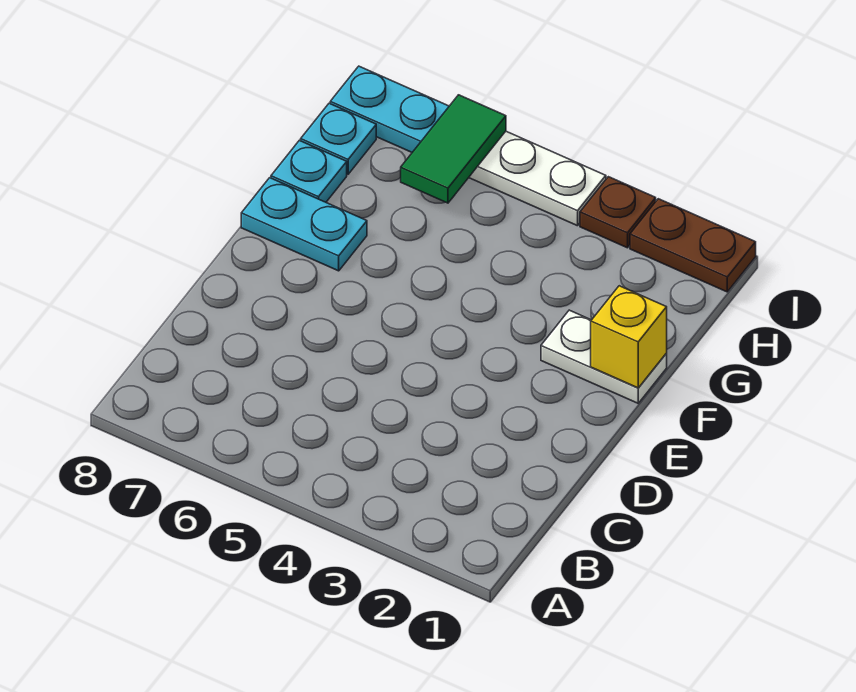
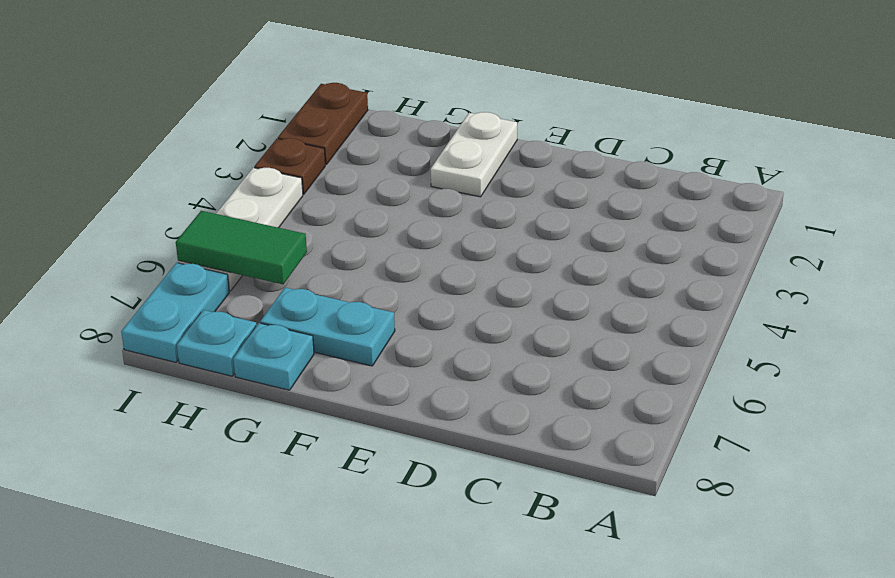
yellow 1x1 brick [591,286,667,388] -> none
cyan 1x2 plate [241,178,367,271] -> cyan 1x2 plate turned to [260,288,395,366]

